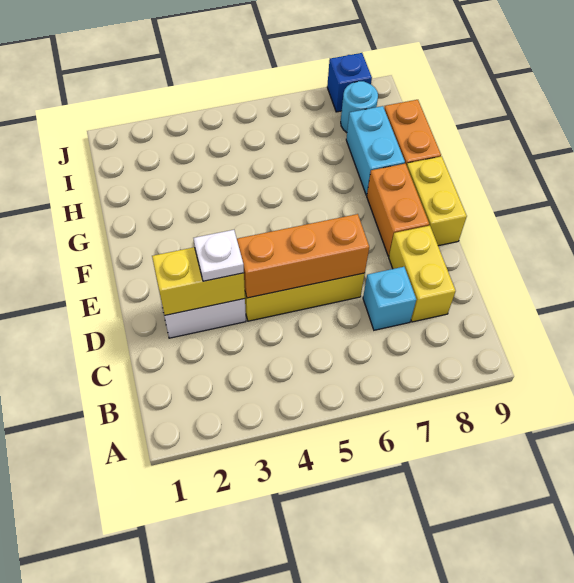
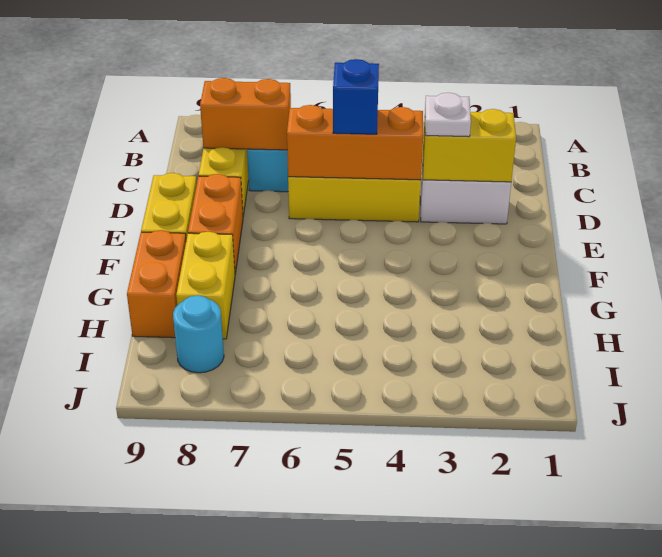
none -> orange 1x2 brick [200,78,291,150]
cyan 1x2 brick [346,106,405,195] -> yellow 1x2 brick [176,232,235,339]
blue 1x1 brick [327,53,372,112] -> blue 1x1 brick moved to [333,59,379,134]

